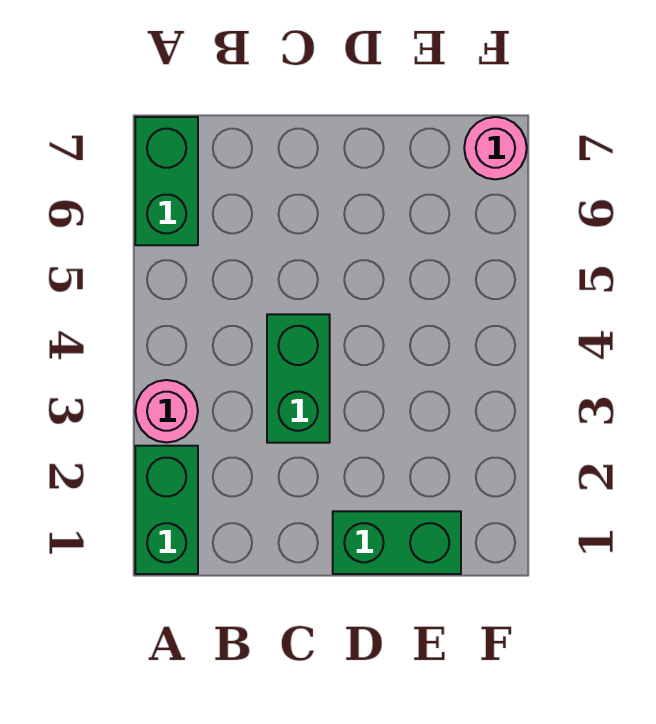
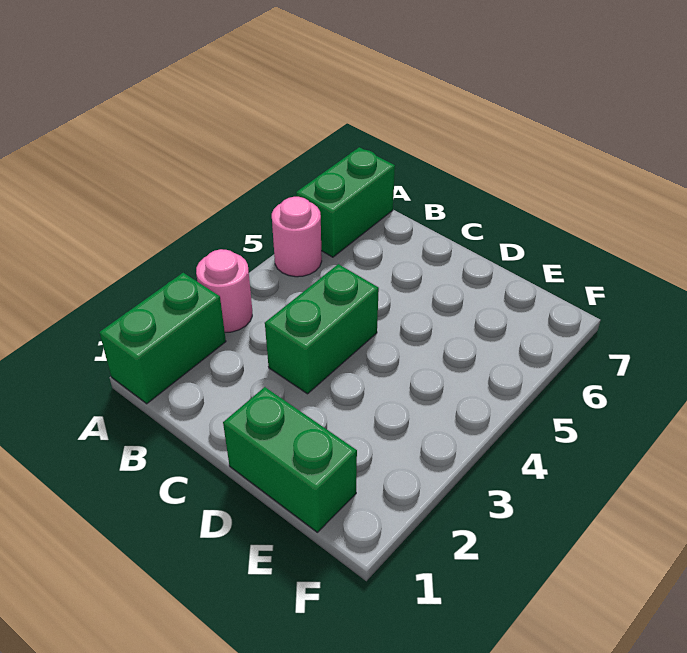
pink 1x1 round brick [464,117,527,179] -> pink 1x1 round brick moved to [272,197,322,277]

